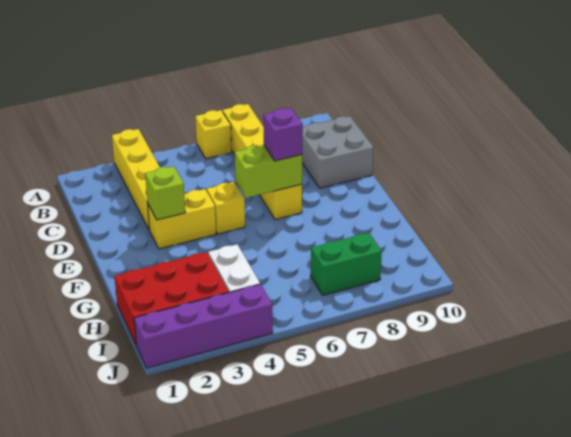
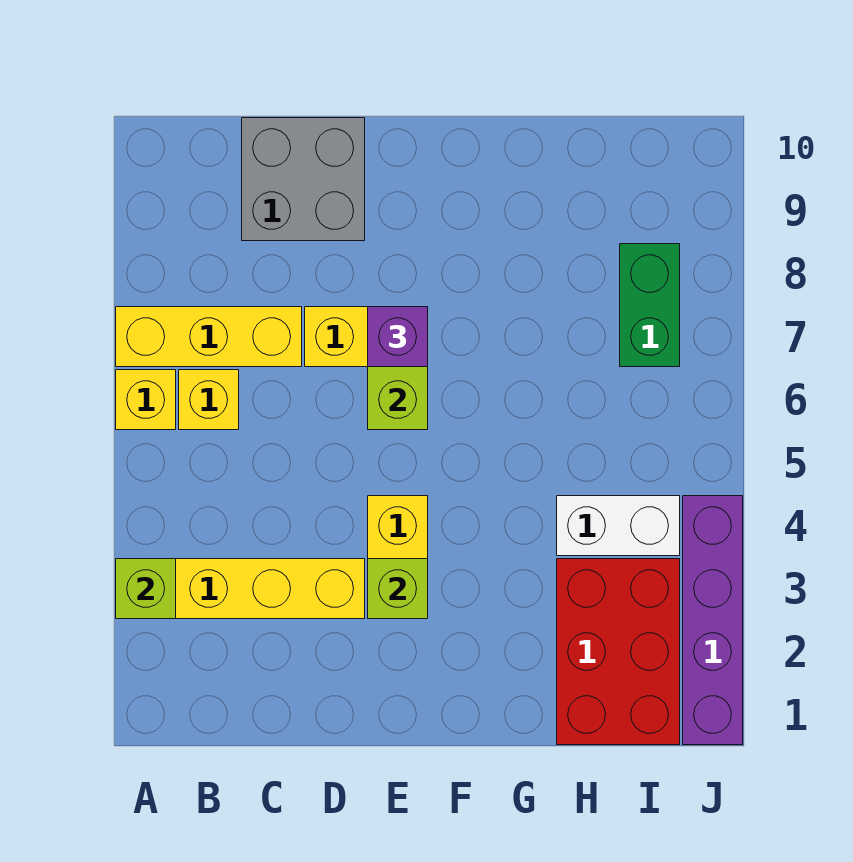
none -> lime 1x1 brick [116,559,176,619]
yellow 1x1 brick [207,182,245,234] -> yellow 1x1 brick moved to [179,370,239,430]

